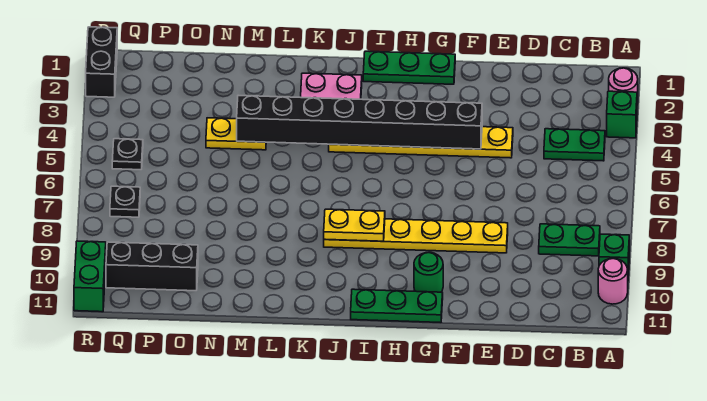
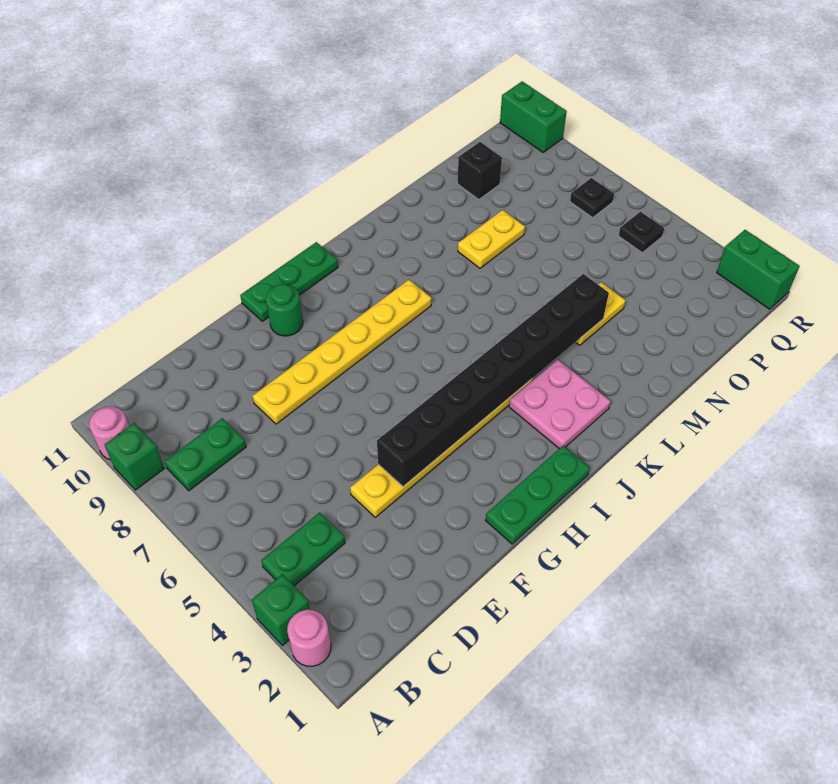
yellow 1x2 plate [324,209,385,241] -> yellow 1x2 plate moved to [458,210,525,268]
black 1x3 brick [106,242,198,291] -> black 1x1 brick [457,142,502,200]
black 1x2 brick [86,27,117,97] -> green 1x2 brick [717,230,800,309]

